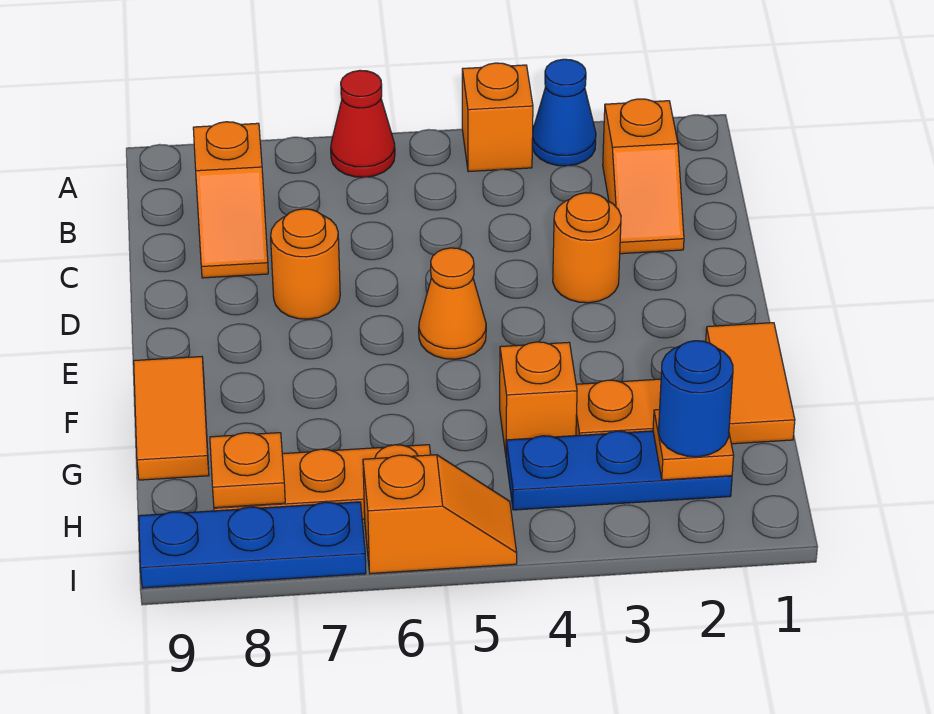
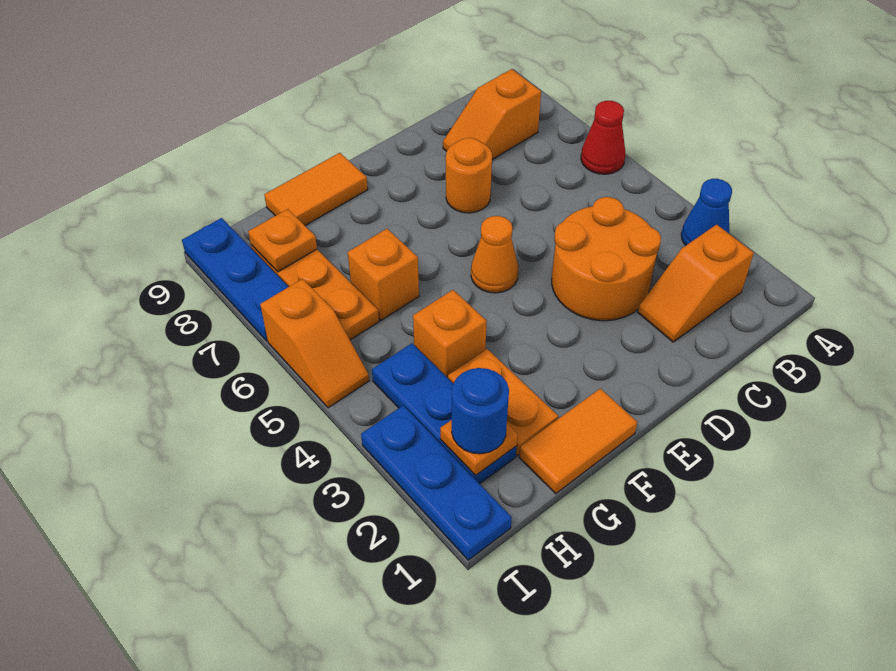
orange 1x1 brick [462,63,533,172] -> orange 1x1 brick moved to [348,229,419,320]
orange 1x1 round brick [553,193,621,303] -> orange 2x2 round brick [552,197,661,321]
none -> blue 1x3 plate [361,405,512,560]

